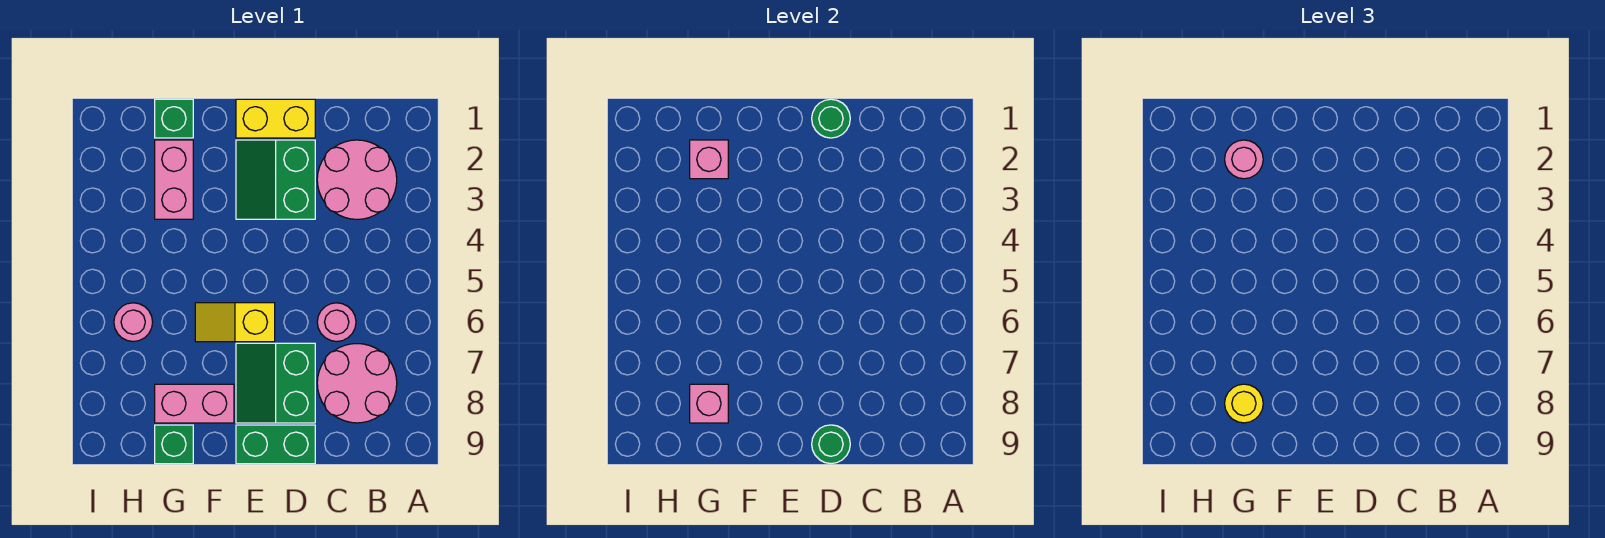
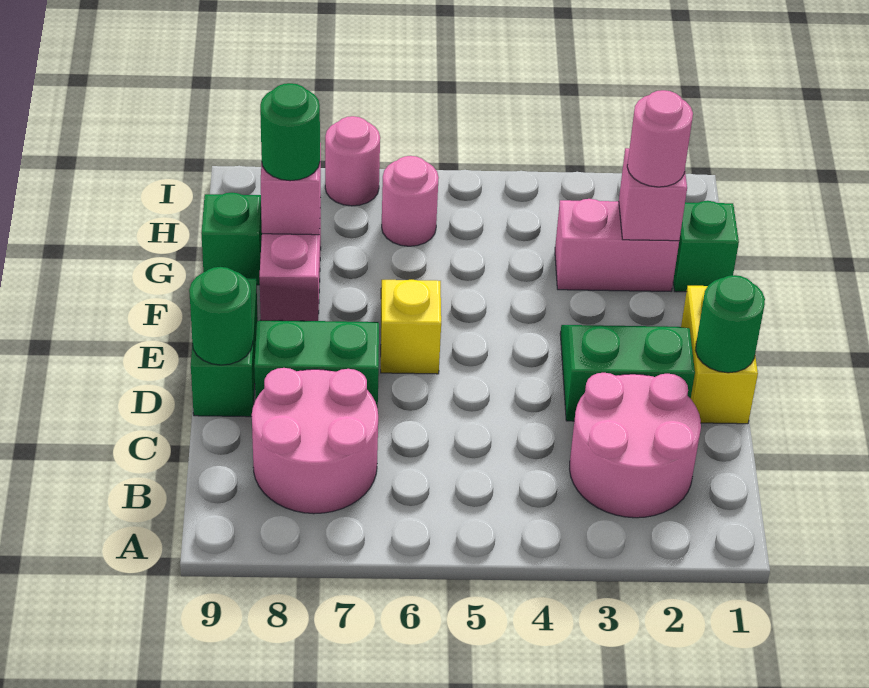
pink 1x1 round brick [317,303,356,342] -> pink 1x1 round brick moved to [325,116,380,206]
yellow 1x1 round brick [1225,384,1263,423] -> green 1x1 round brick [260,83,320,181]

